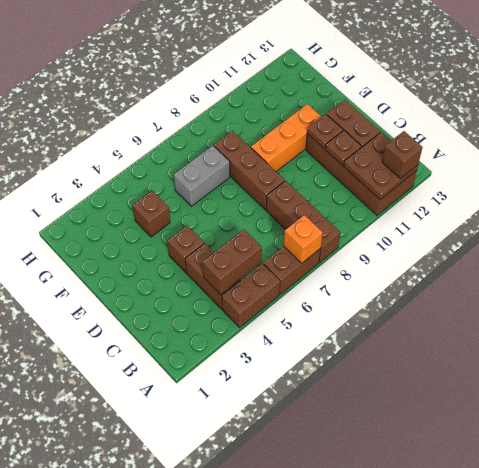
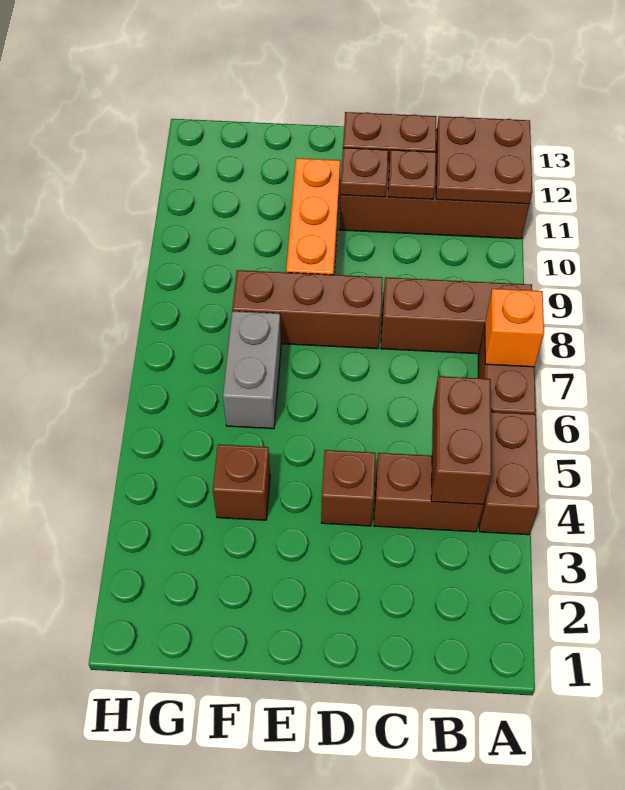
brown 1x1 brick [382,131,423,179] -> none

